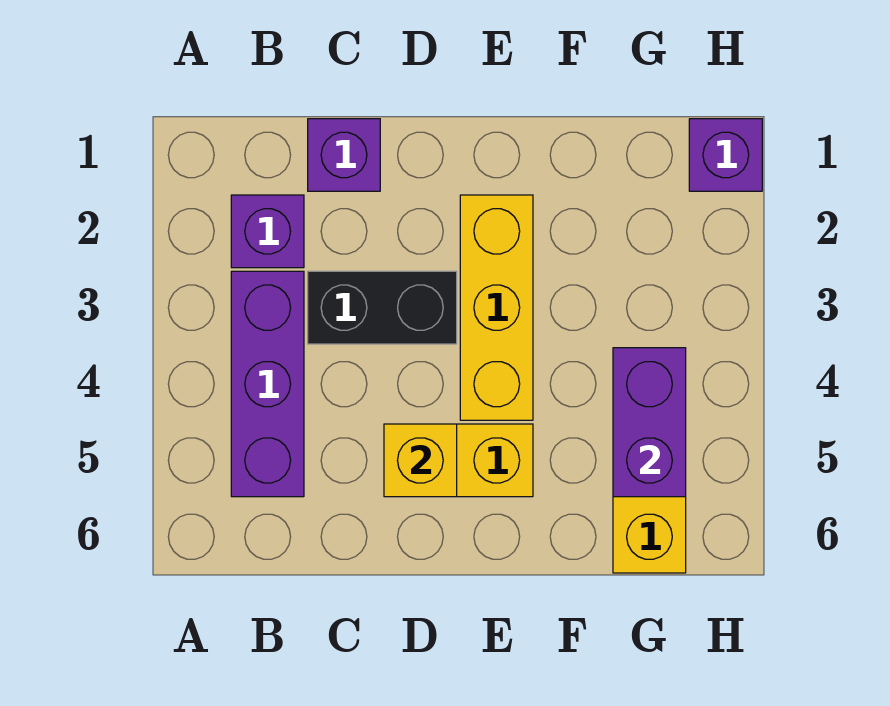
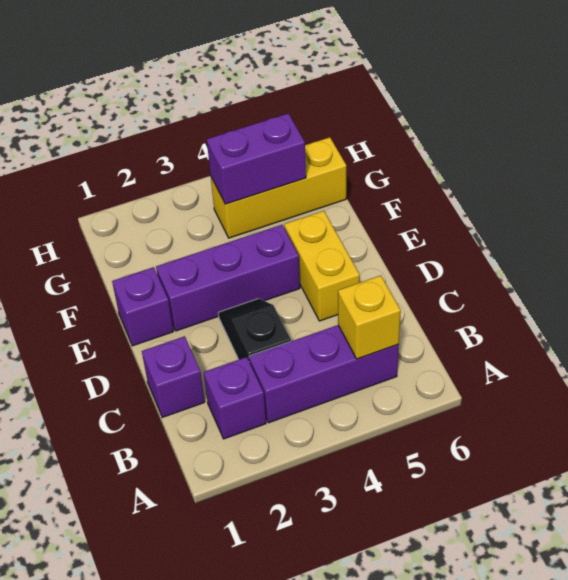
black 1x2 brick [308,271,457,344] -> black 1x2 slope [218,299,291,360]
yellow 1x1 brick [384,424,457,497] -> yellow 1x1 brick moved to [338,276,401,359]
yellow 1x3 brick [460,195,533,420] -> purple 1x3 brick [156,225,300,331]
purple 1x1 brick [689,119,762,191] -> purple 1x1 brick moved to [112,267,173,346]

